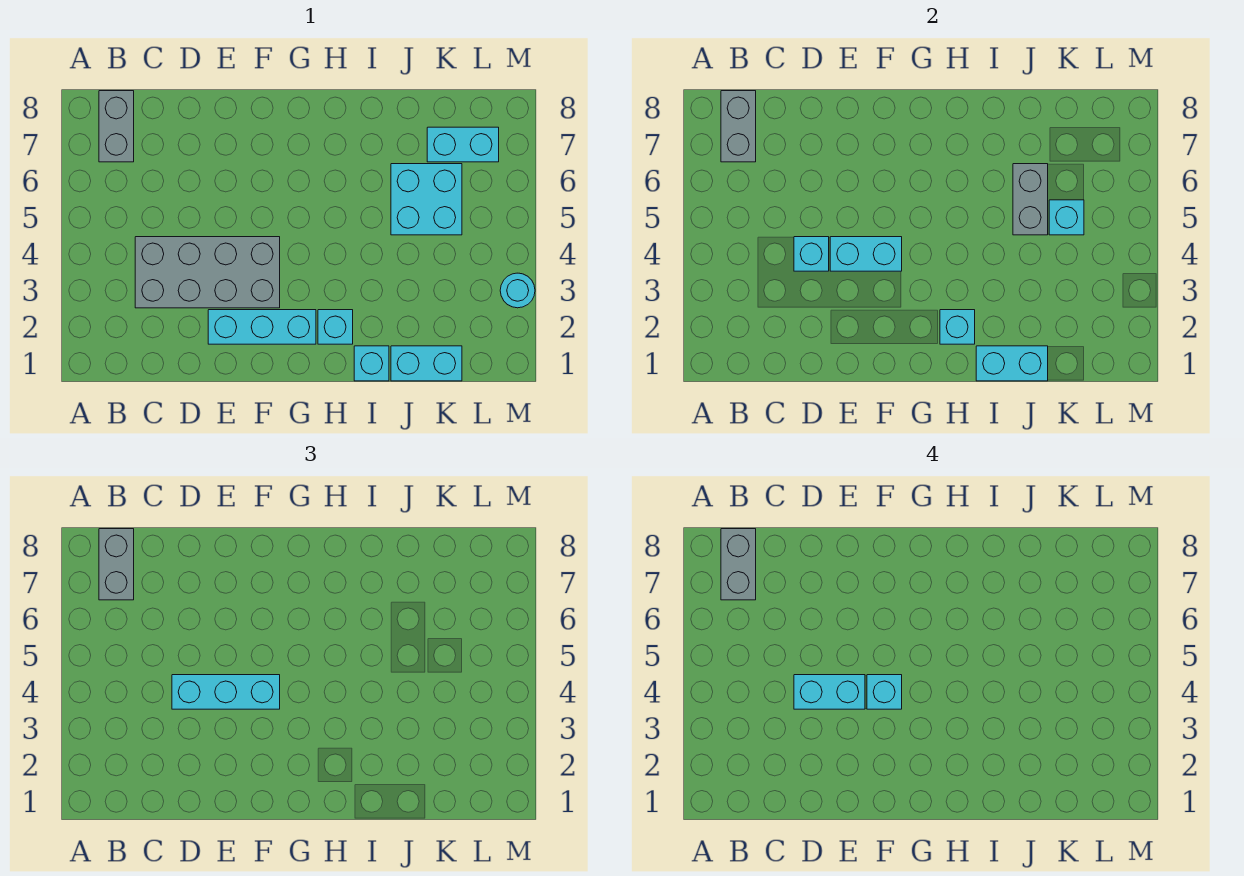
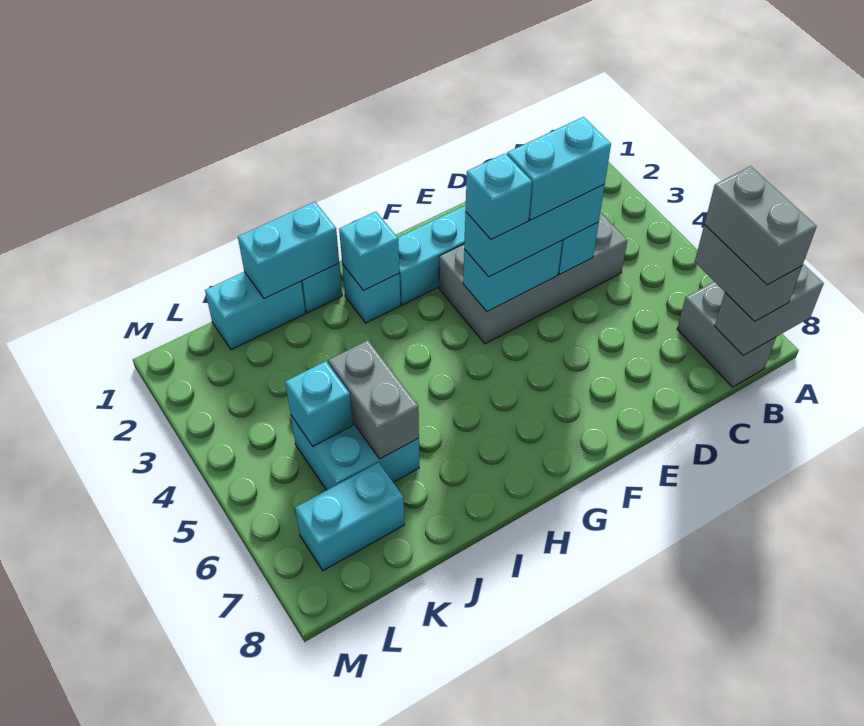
grey 1x2 brick [721,91,756,162] -> grey 1x2 brick turned to [715,264,824,355]
cyan 1x1 round brick [500,273,535,308] -> none

